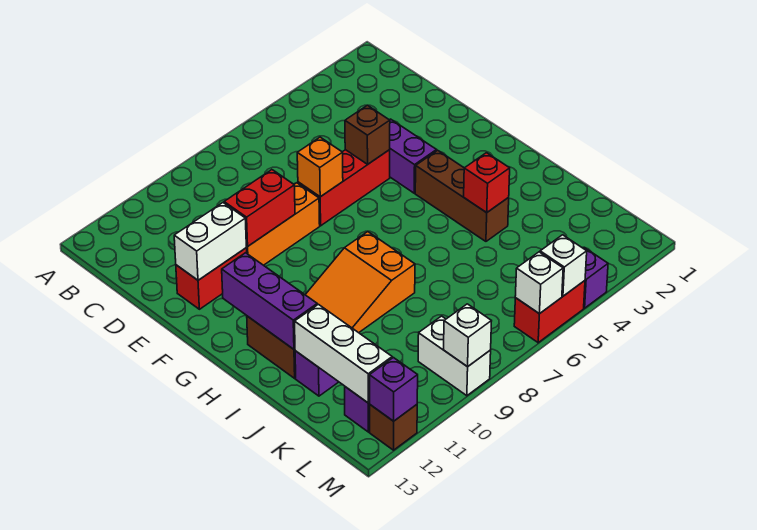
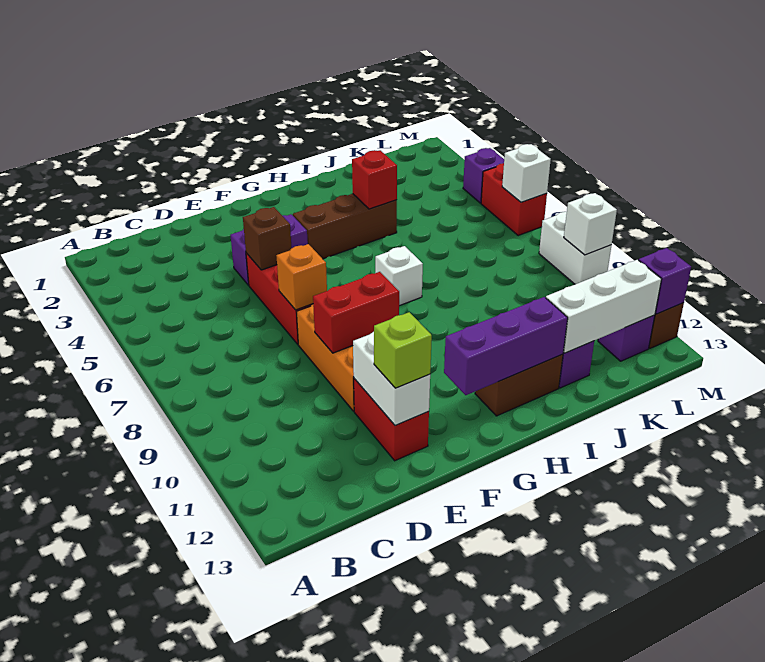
red 1x2 brick [224,170,295,246] -> red 1x2 brick turned to [313,272,399,353]
none -> lime 1x1 brick [374,312,432,388]
orange 2x3 slope [305,232,415,333] -> none
white 1x2 brick [418,316,491,396] -> white 1x2 brick turned to [539,212,611,284]
white 1x1 brick [540,235,587,296] -> white 1x1 brick moved to [375,246,423,306]

